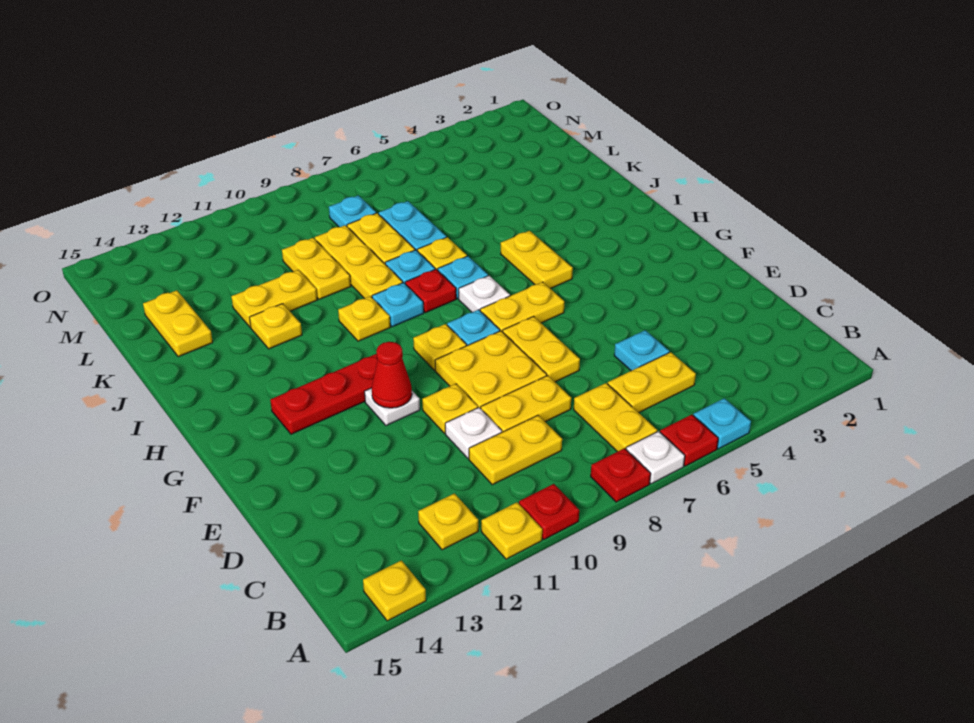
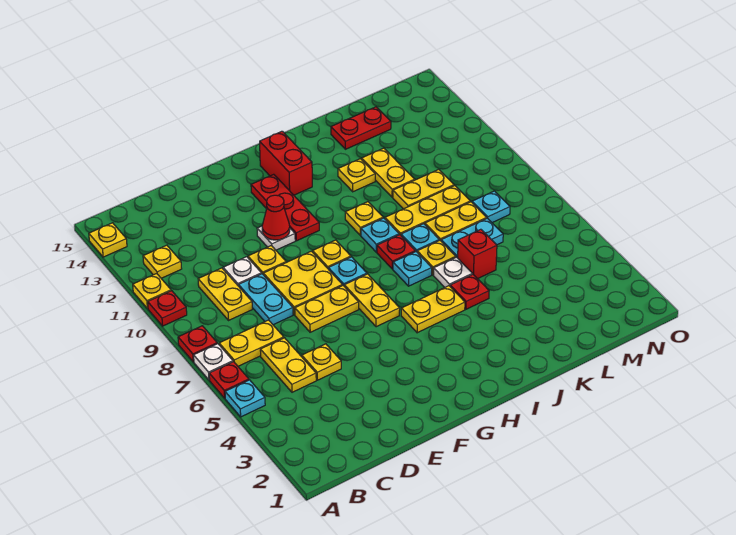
cyan 1x1 plate [614,330,670,371] -> yellow 1x1 plate [302,344,341,380]
yellow 1x2 plate [481,376,571,432] -> cyan 1x2 plate [239,274,293,325]
white 1x1 plate [459,276,510,312] -> white 1x1 plate moved to [434,257,472,287]
none -> red 1x2 brick [259,131,312,195]
none -> red 1x1 plate [450,274,489,309]
none -> red 1x1 brick [458,229,497,279]
yellow 1x2 plate [143,290,213,357] -> red 1x2 plate [331,107,391,149]

